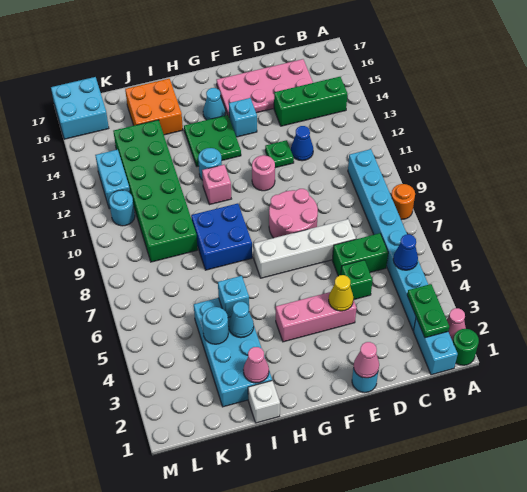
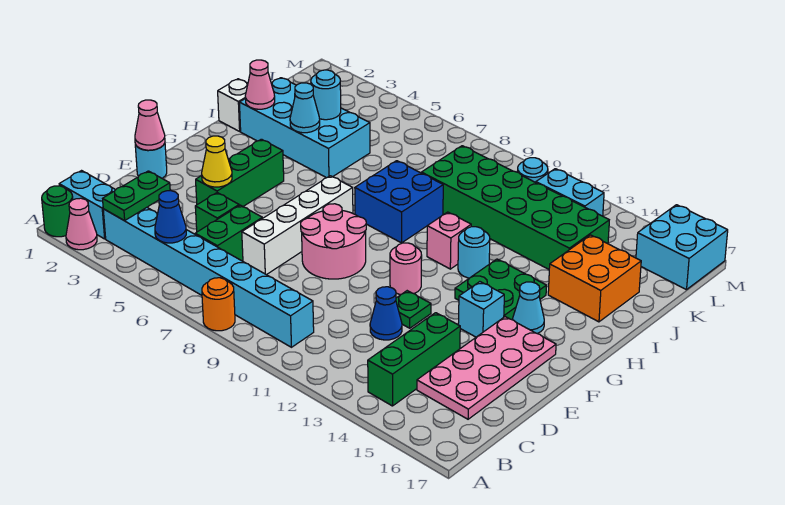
green 1x2 plate [407,284,449,338] -> green 1x2 plate turned to [103,171,170,221]
pink 1x3 brick [276,292,357,342] -> green 1x3 brick [196,139,284,207]
cyan 1x1 brick [218,276,249,317] -> none

